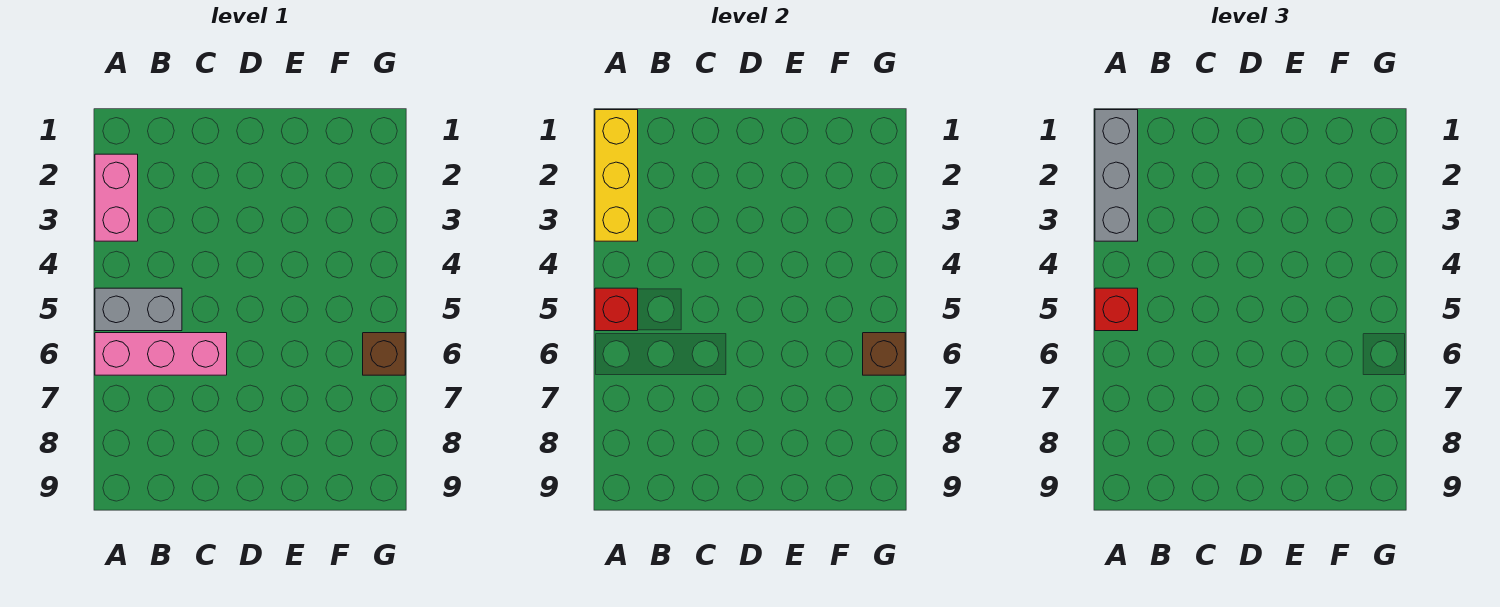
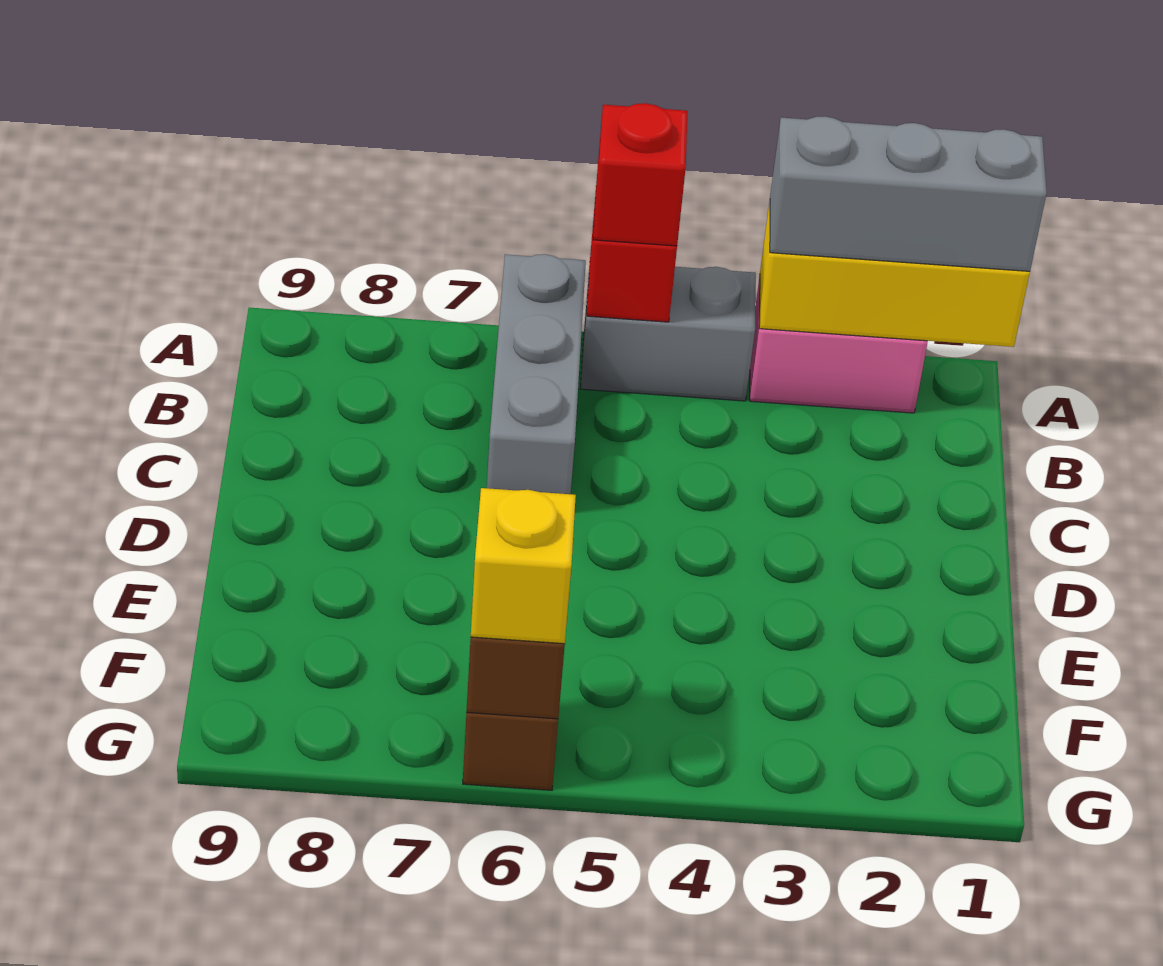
grey 1x2 brick [95,288,182,331] -> grey 1x2 brick turned to [581,265,756,401]
pink 1x3 brick [95,333,227,375] -> grey 1x3 brick [487,254,586,494]
none -> yellow 1x1 brick [471,488,576,644]

